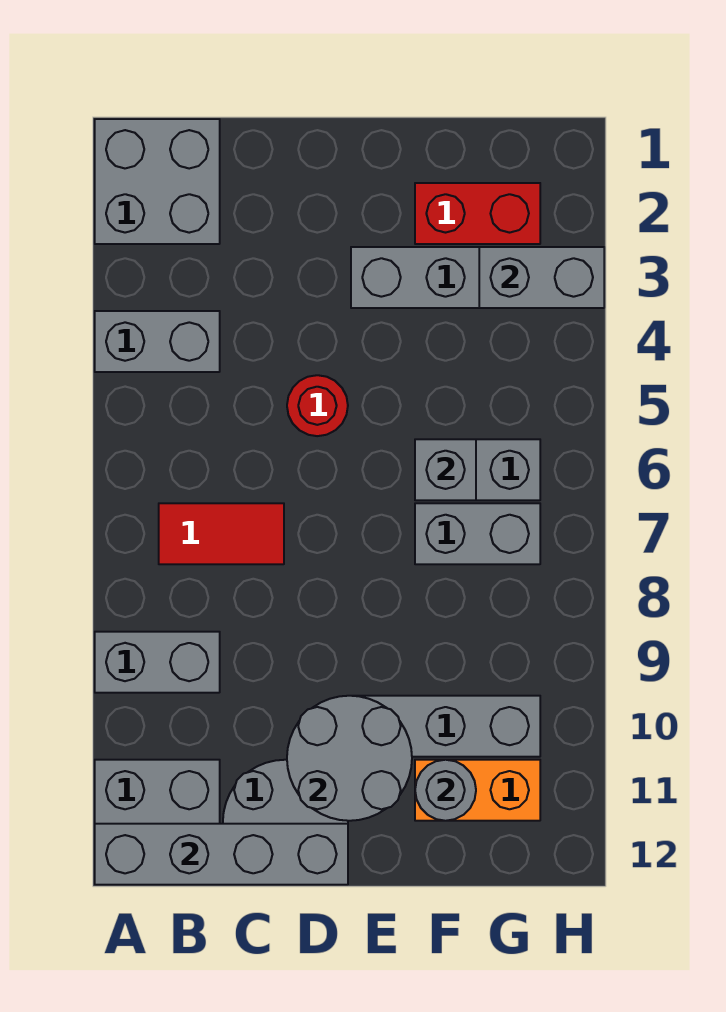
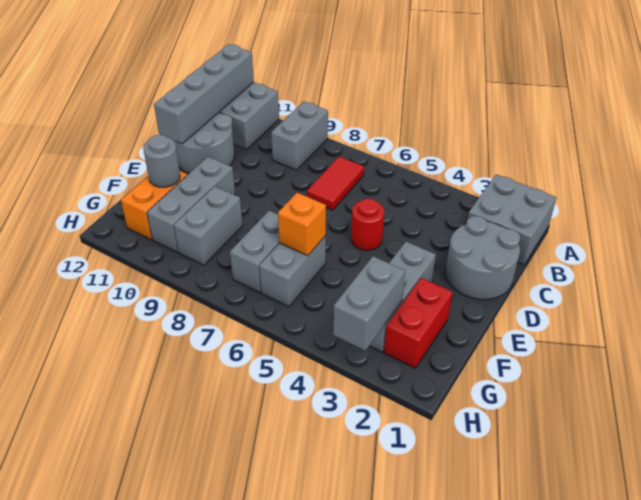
grey 1x2 brick [95,311,220,372] -> grey 1x2 brick moved to [174,186,243,265]
grey 2x2 round brick [287,696,412,821] -> grey 2x2 round brick moved to [446,216,520,300]
grey 1x1 brick [415,439,476,500] -> orange 1x1 brick [278,193,326,256]

